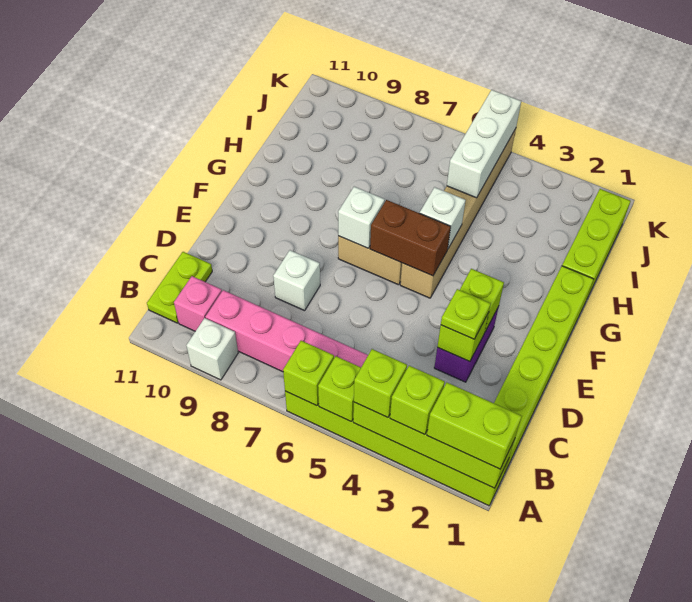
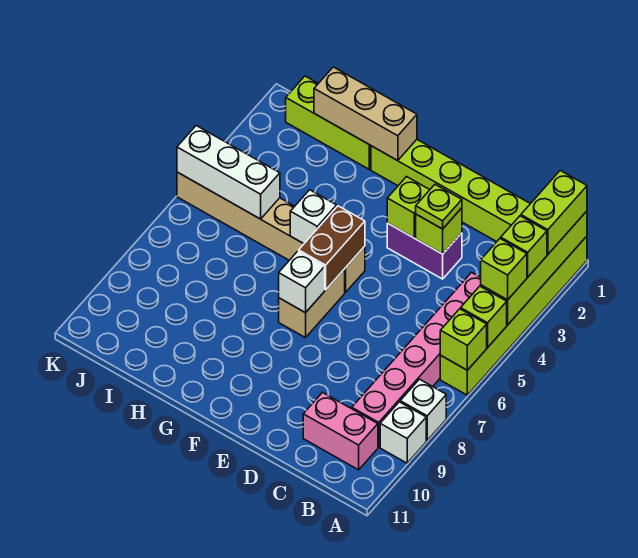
pink 1x1 brick [174,276,222,331] -> pink 1x2 brick [303,392,378,470]
lime 1x2 plate [147,252,212,323] -> none
white 1x1 brick [273,250,320,311] -> white 1x1 brick moved to [400,379,446,440]
none -> tan 1x3 brick [314,67,417,161]

